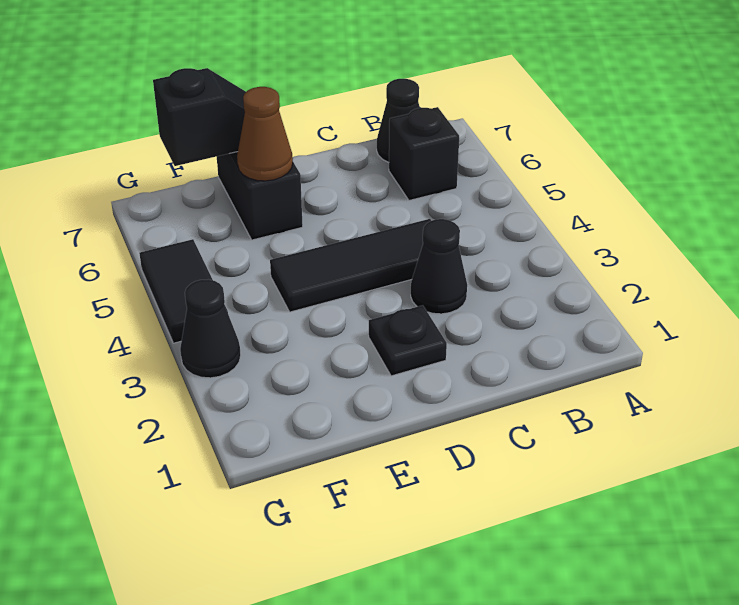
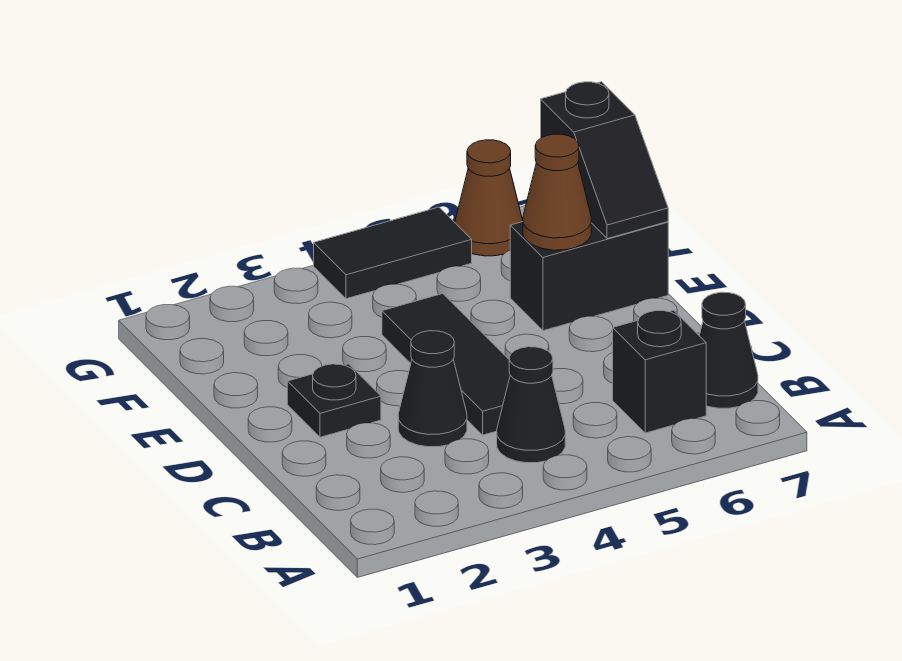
black 1x1 cone [180,279,241,378] -> black 1x1 cone moved to [497,347,565,463]
none -> brown 1x1 cone [455,140,523,256]

